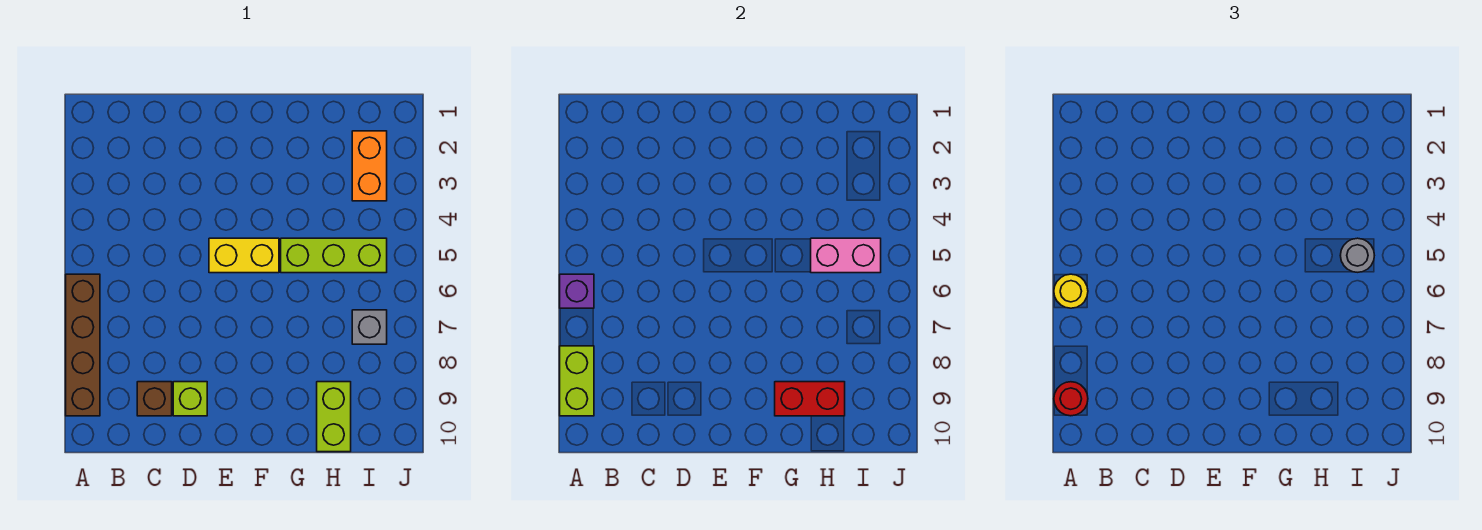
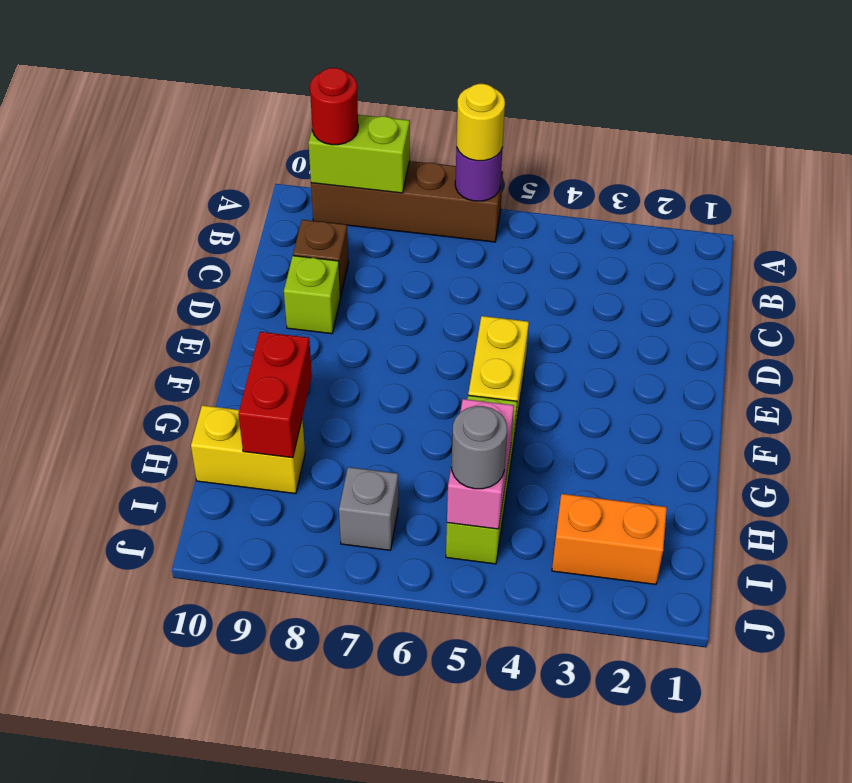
purple 1x1 brick [560,274,594,308] -> purple 1x1 round brick [455,144,503,201]
lime 1x2 brick [317,382,351,452] -> yellow 1x2 brick [191,405,305,494]

